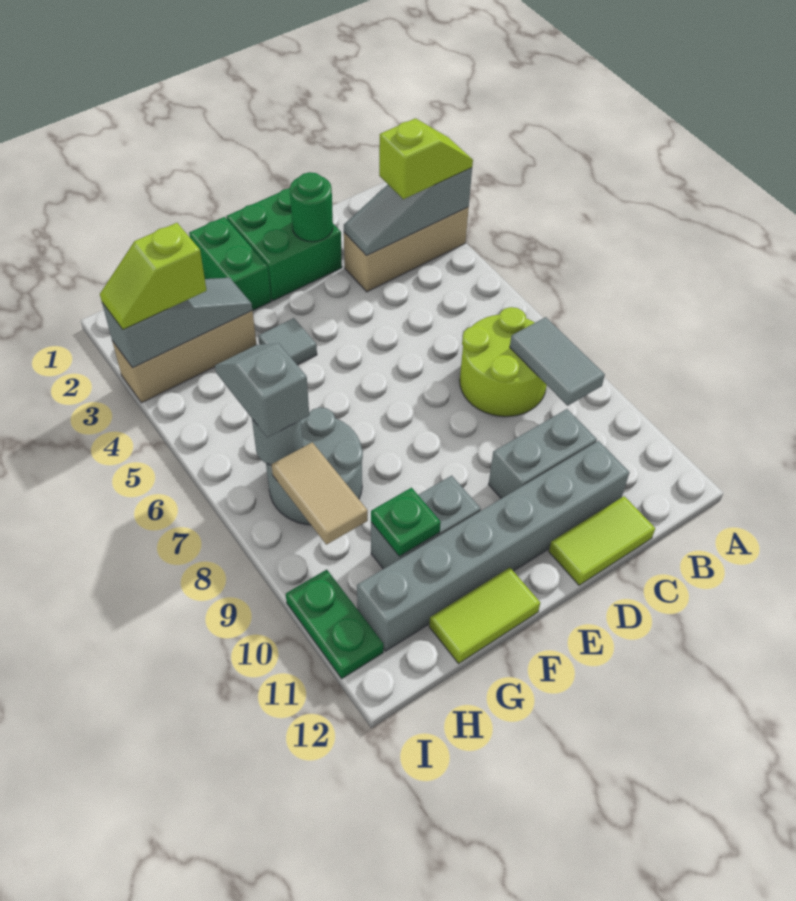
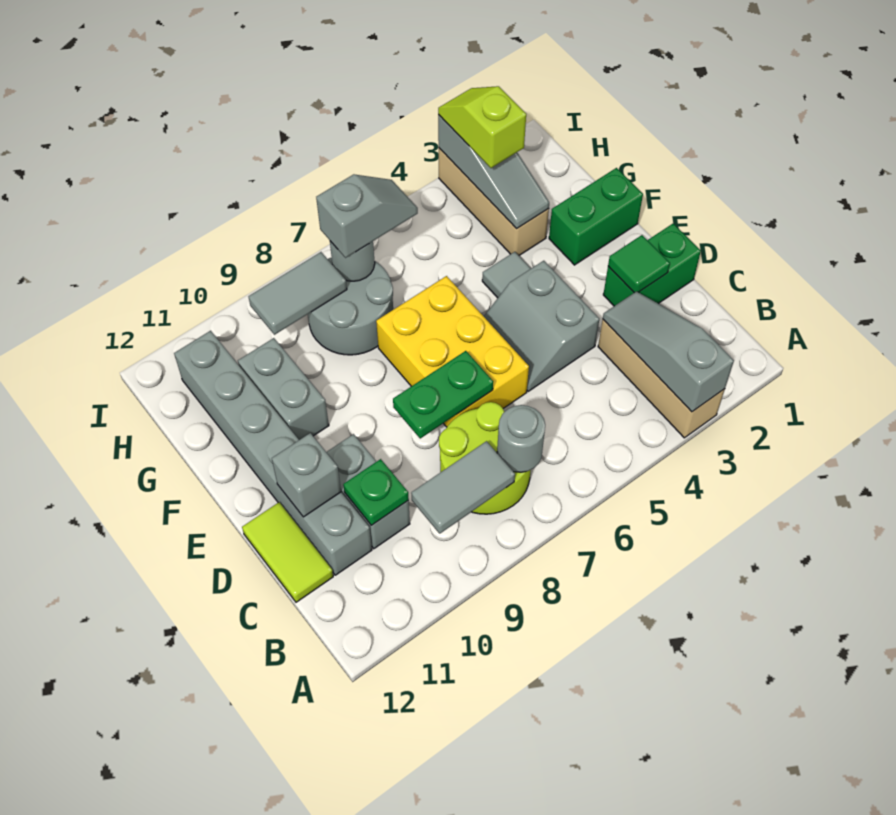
lime 1x2 slope [379,118,473,199] -> none
none -> grey 1x1 round brick [497,405,545,472]
green 2x2 brick [226,188,342,301] -> green 1x2 brick [603,224,701,306]
green 1x1 round brick [290,172,333,242] -> green 1x1 tile [608,235,670,293]
none -> grey 2x2 slope [484,261,599,391]
none -> yellow 2x3 brick [376,276,529,427]
none -> grey 1x1 brick [272,433,341,517]
lime 1x2 tile [429,568,540,664] -> none
green 1x1 plate [371,488,441,556] -> green 1x1 plate moved to [343,459,409,525]
tan 1x2 tile [272,442,368,545] -> grey 1x2 tile [248,252,347,335]
green 1x2 plate [286,570,383,679] -> green 1x2 plate moved to [393,351,493,439]

